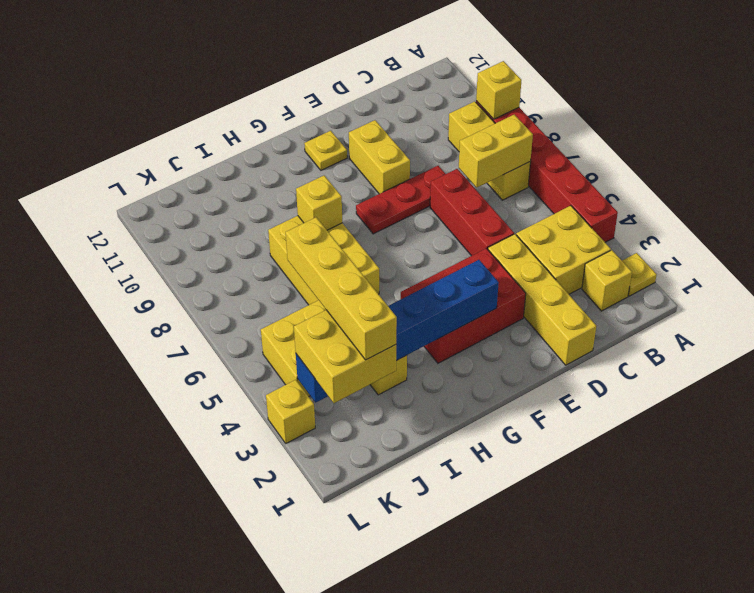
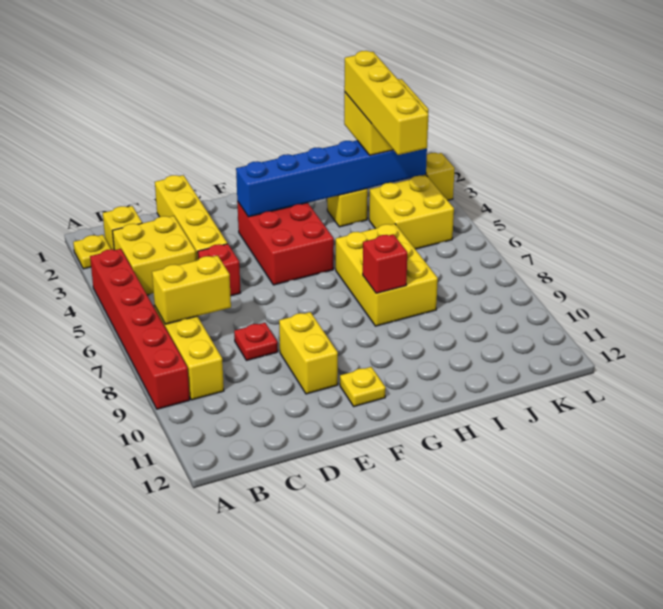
yellow 1x1 brick [476,61,521,119] -> none
red 1x3 brick [430,169,514,256] -> red 1x1 brick [198,244,241,296]
red 1x3 plate [356,166,445,234] -> red 1x1 plate [234,323,278,361]
red 2x3 brick [401,248,526,363] -> red 2x3 brick turned to [237,201,334,285]
yellow 1x1 brick [296,176,342,230] -> red 1x1 brick [363,234,407,293]

